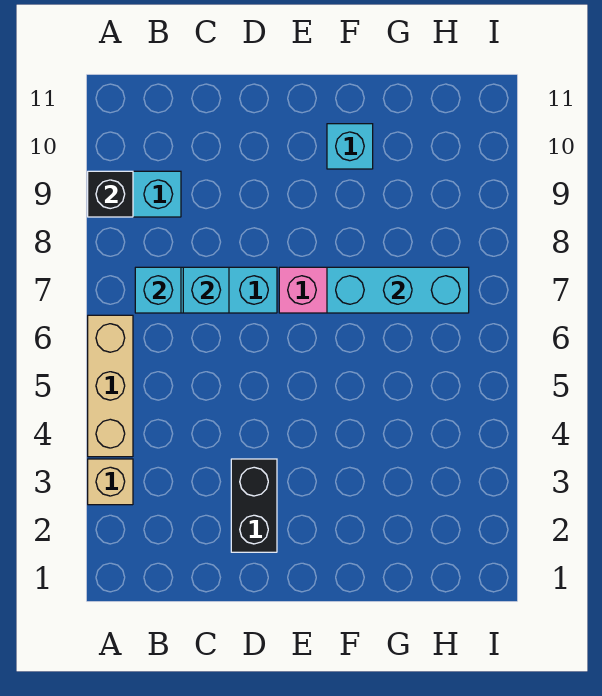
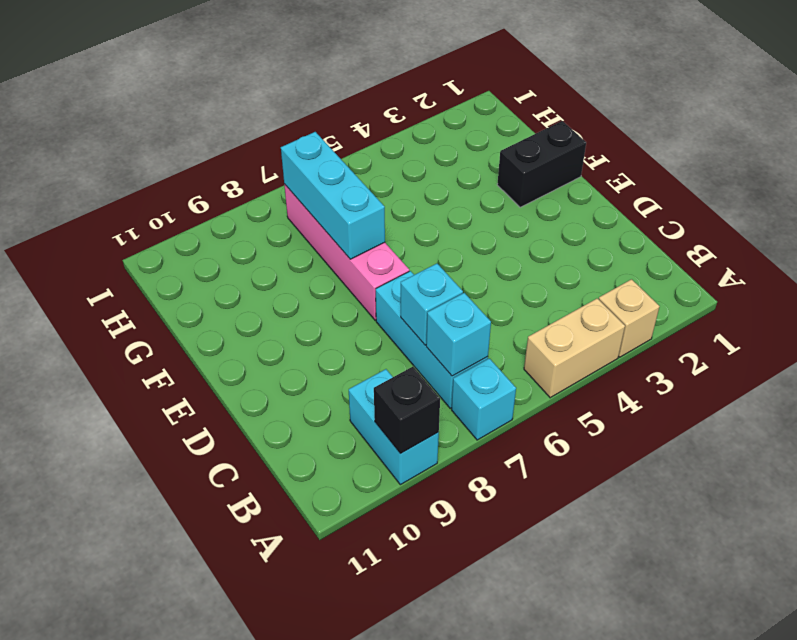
tan 1x3 brick [88,315,133,457] -> tan 1x2 brick [524,298,625,398]
black 1x2 brick [231,459,277,552] -> black 1x2 brick moved to [497,121,586,207]
cyan 1x1 brick [327,124,373,169] -> cyan 1x1 brick moved to [452,358,516,440]

